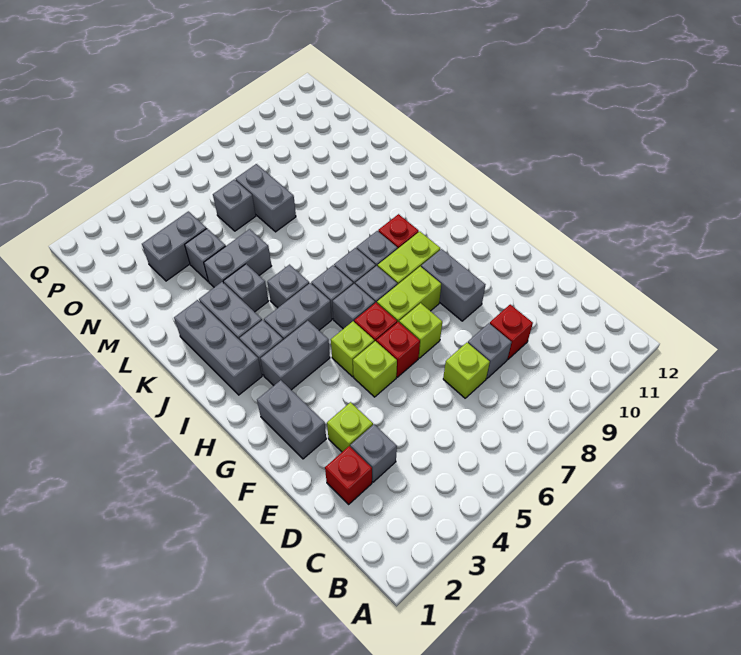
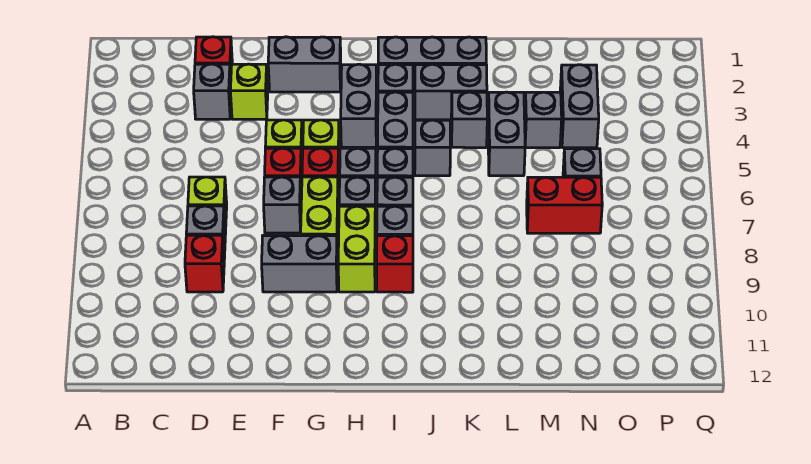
lime 1x1 brick [399,303,442,358] -> grey 1x1 brick [264,177,301,233]
grey 1x2 brick [235,164,296,232] -> red 1x2 brick [527,177,602,233]

